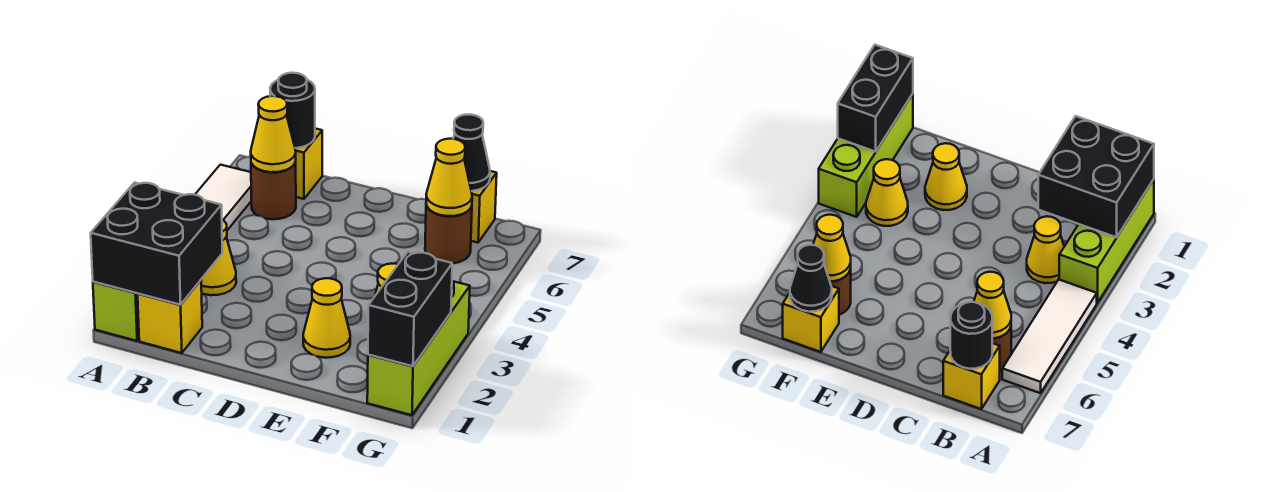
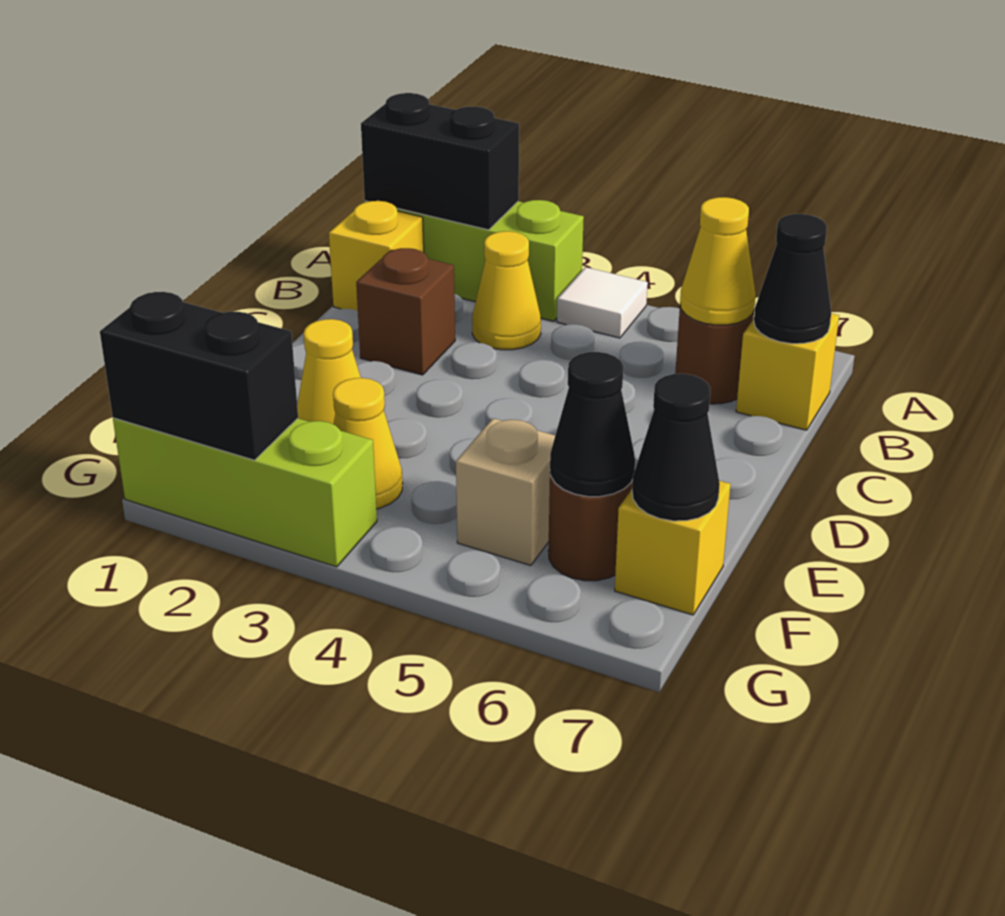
black 2x2 brick [91,183,222,305] -> black 1x2 brick [361,93,519,230]
white 1x3 tile [195,165,251,230] -> white 1x1 tile [557,267,648,338]
black 1x1 round brick [270,73,315,148] -> black 1x1 cone [754,214,831,344]
none -> brown 1x1 brick [356,248,455,375]
none -> tan 1x1 brick [456,418,555,565]
yellow 1x1 cone [426,139,472,216] -> black 1x1 cone [550,352,635,497]

